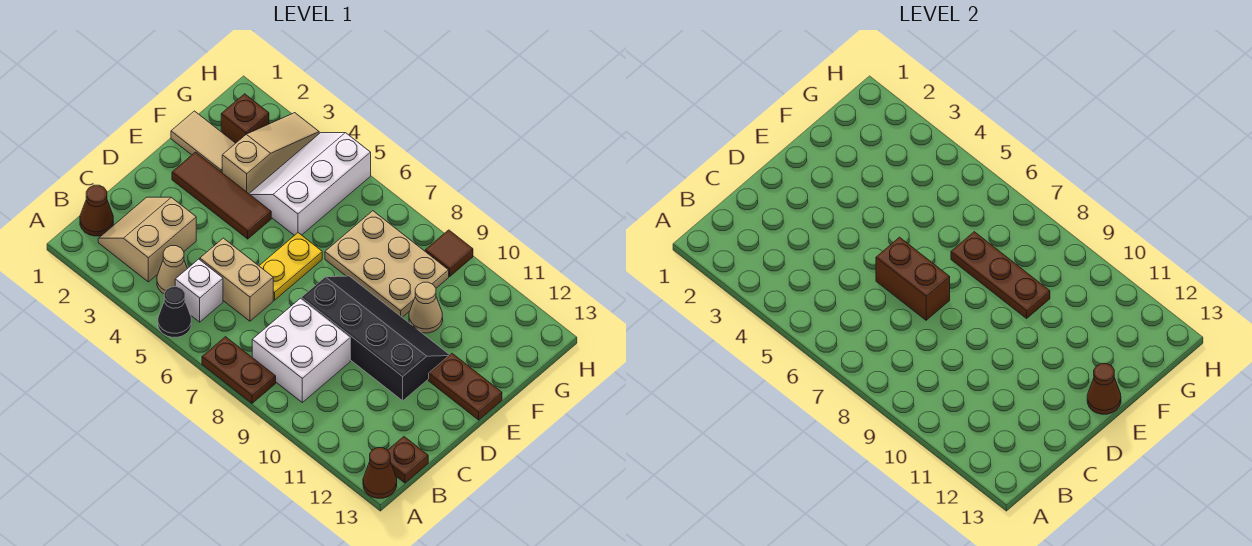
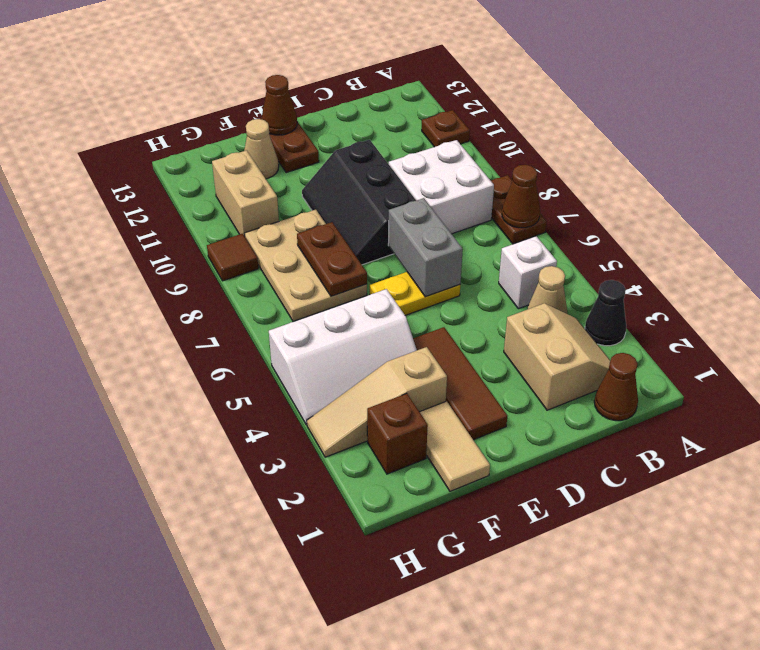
black 1x1 cone [158,287,191,338] -> black 1x1 cone moved to [585,280,626,346]
brown 1x1 cone [363,448,397,498] -> brown 1x1 cone moved to [502,165,540,228]
tan 2x2 slope [98,197,196,282] -> tan 2x2 slope turned to [504,303,610,410]
brown 1x1 plate [388,437,428,483] -> brown 1x1 plate moved to [422,110,470,147]
tan 1x2 brick [200,238,273,321] -> tan 1x2 brick moved to [212,150,279,236]
brown 1x2 brick [876,237,950,320] -> grey 1x2 brick [388,198,463,297]
black 2x4 slope [301,276,449,401] -> black 2x3 slope [302,140,416,265]
brown 1x3 plate [951,232,1050,318] -> brown 1x2 plate [297,222,367,296]
tan 1x1 cone [409,282,443,333] -> tan 1x1 cone moved to [244,119,279,179]

